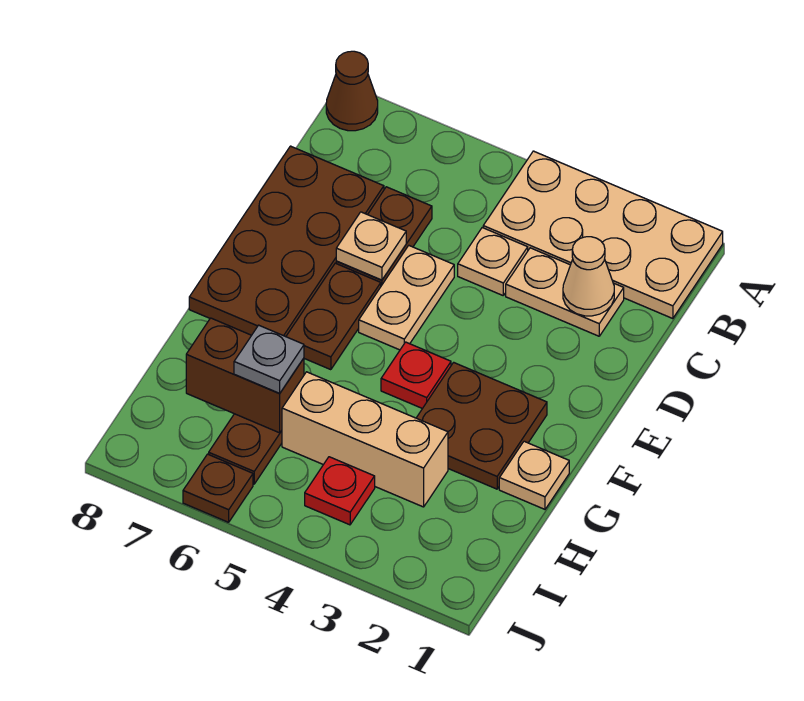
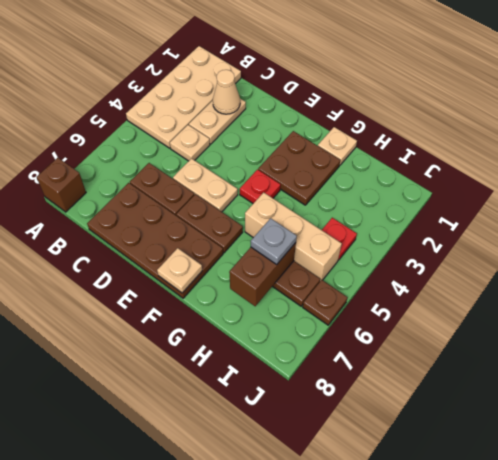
brown 1x1 cone [326,51,378,131] -> brown 1x1 brick [37,158,86,212]
tan 1x1 plate [336,212,406,280] -> tan 1x1 plate moved to [157,248,202,293]
tan 1x3 brick [282,372,448,507] -> tan 1x3 brick turned to [245,192,342,281]

